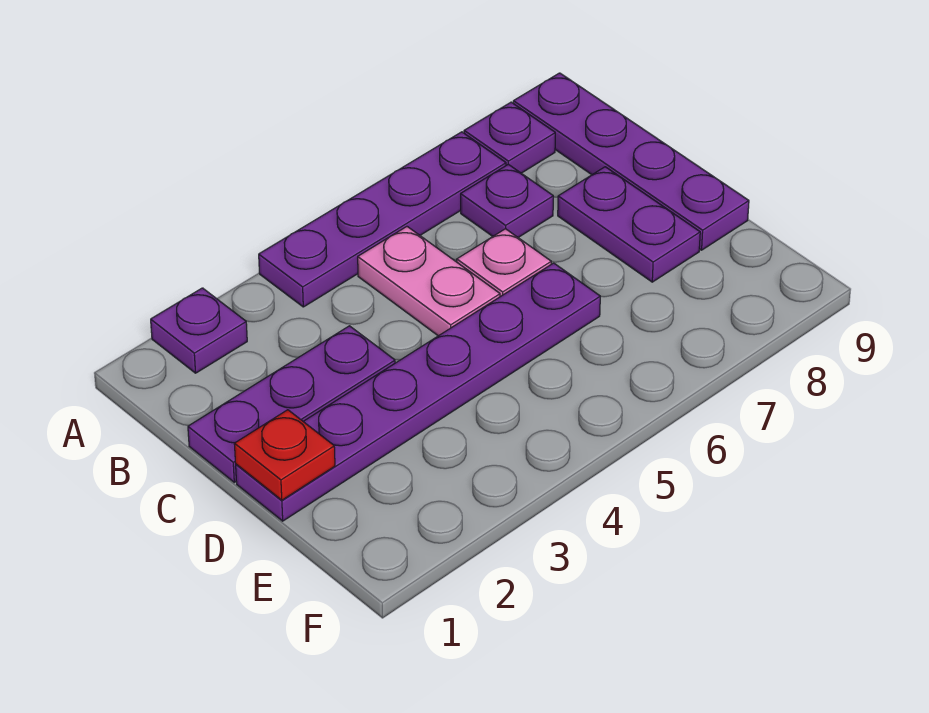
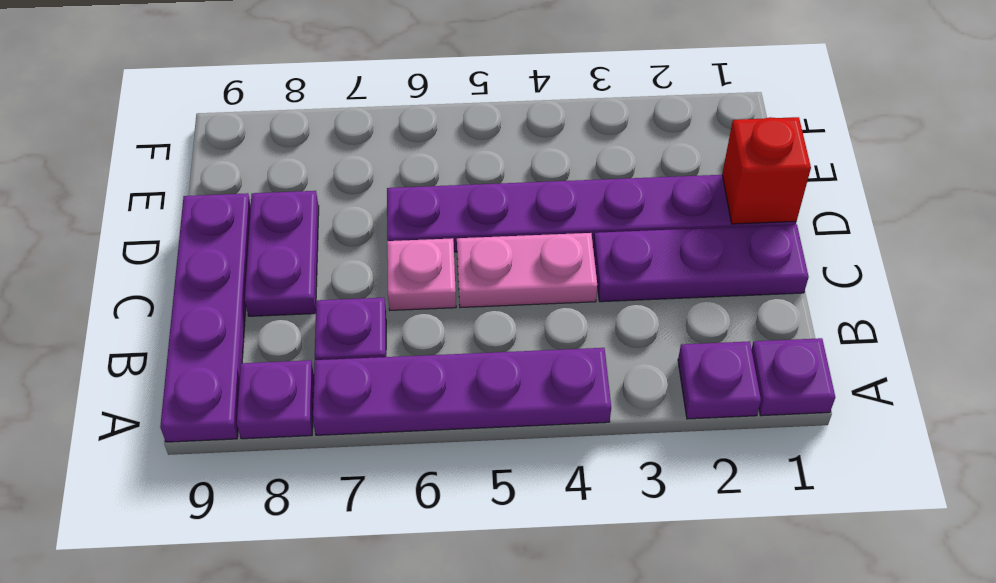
none -> purple 1x1 plate [752,338,835,416]
pink 1x2 plate [358,227,500,336] -> pink 1x2 plate turned to [457,233,597,308]
red 1x1 plate [234,410,335,500] -> red 1x1 brick [722,117,811,224]

